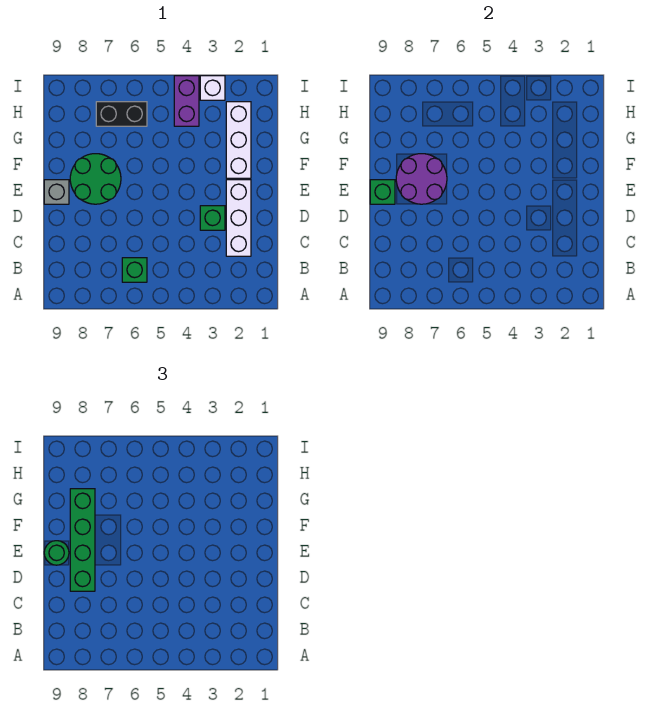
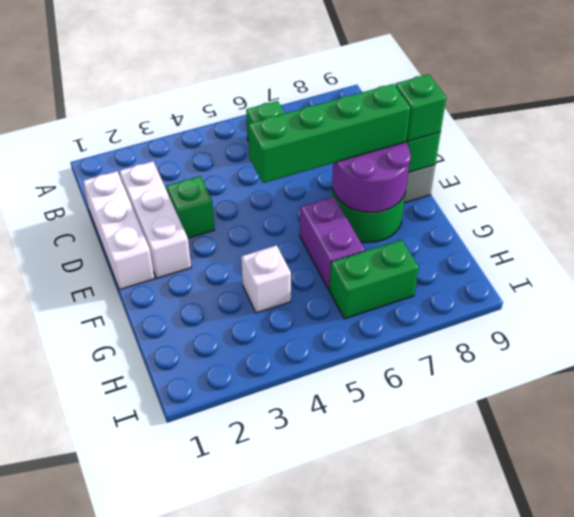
green 1x4 brick [70,489,95,591] -> green 1x4 brick turned to [248,84,410,183]
green 1x1 round brick [44,541,69,565] -> green 1x1 brick [395,74,446,141]
white 1x3 brick [226,102,251,178] -> white 1x3 brick moved to [83,171,155,290]
purple 1x2 brick [174,76,199,126] -> purple 1x2 brick moved to [300,197,365,289]
black 1x2 brick [96,102,147,126] -> green 1x2 brick [329,240,419,319]
white 1x1 brick [200,76,225,100] -> white 1x1 brick moved to [241,245,291,313]

